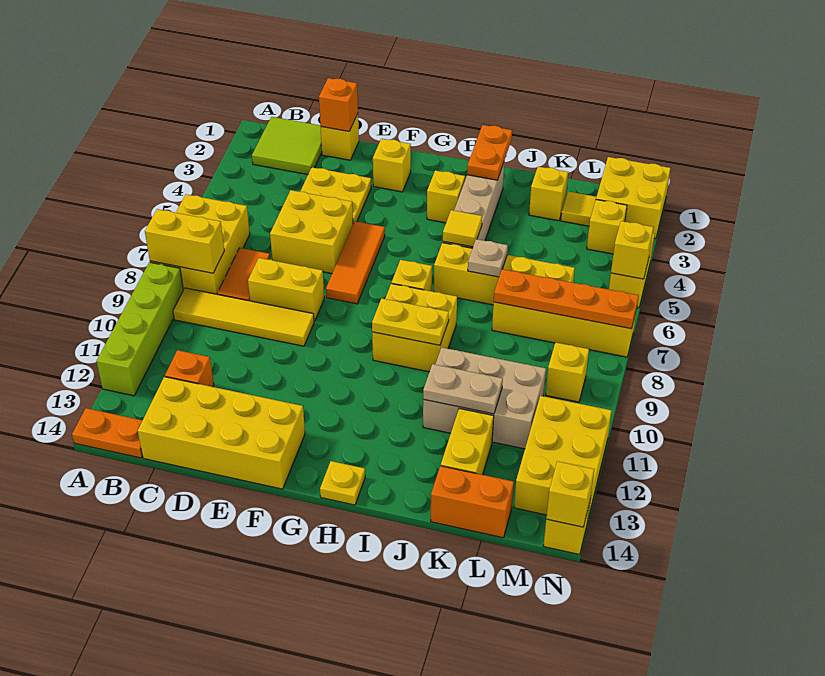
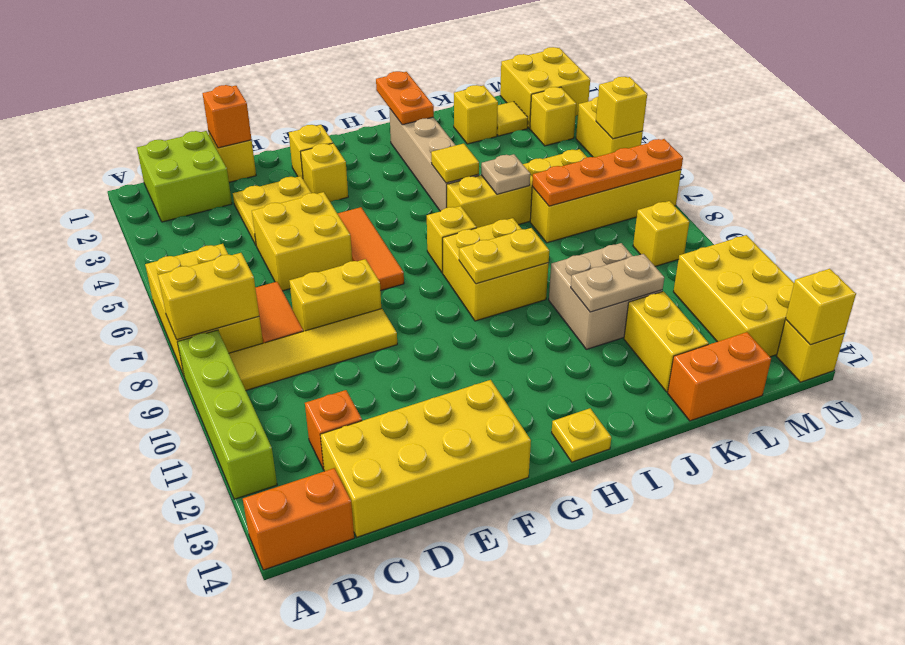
orange 1x2 plate [72,408,142,458] -> orange 1x2 brick [243,468,354,570]
lime 2x2 tile [252,117,322,175] -> lime 2x2 brick [137,131,232,222]
yellow 1x1 brick [427,170,465,223] -> yellow 1x1 brick moved to [301,143,348,202]
tan 2x3 brick [423,347,546,449] -> tan 2x2 brick [549,243,662,349]

